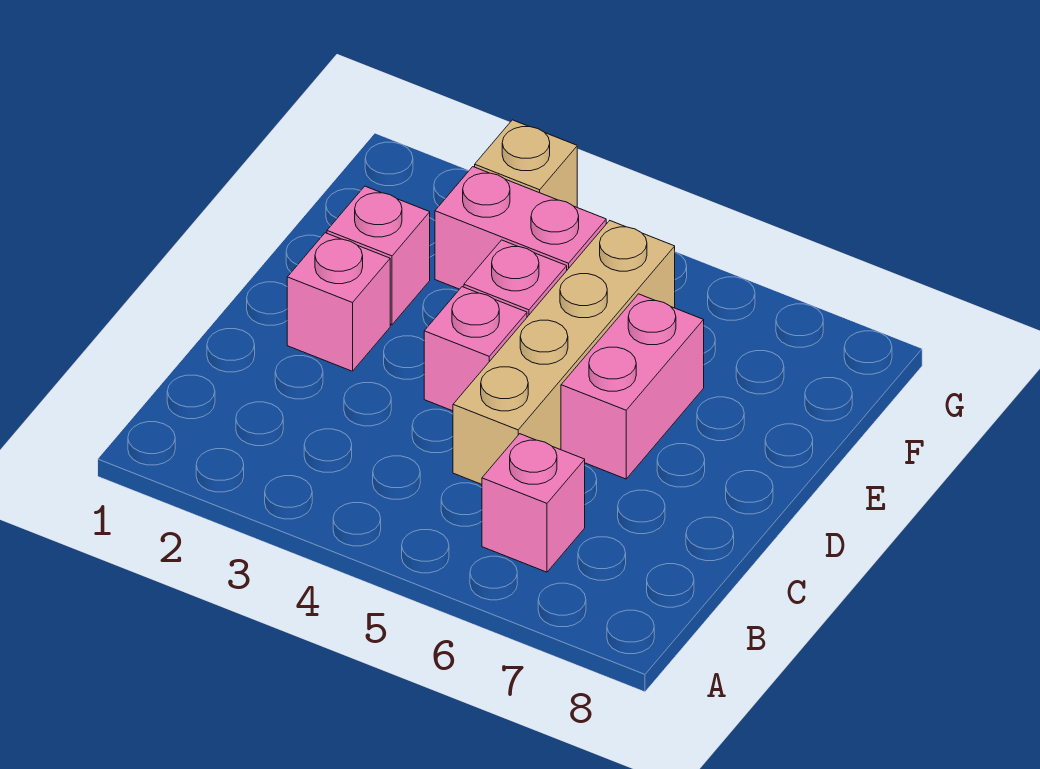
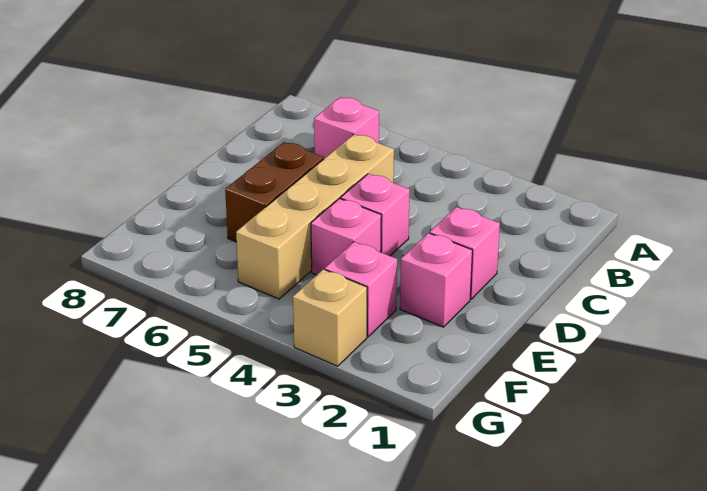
pink 1x2 brick [561,294,704,479] -> brown 1x2 brick [225,142,324,242]
pink 1x2 brick [435,167,606,289] -> pink 1x1 brick [325,242,397,337]

